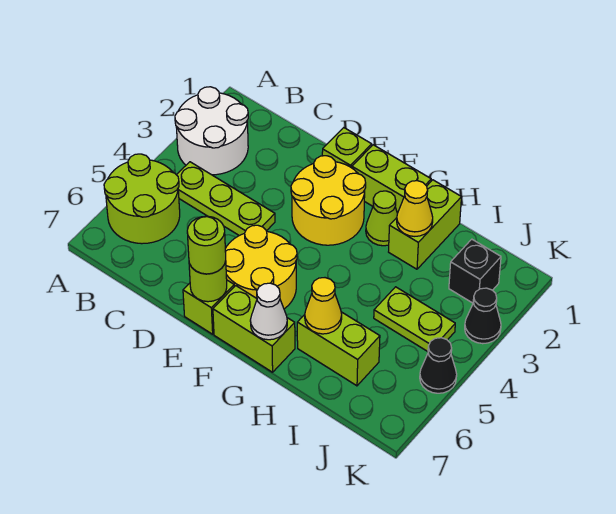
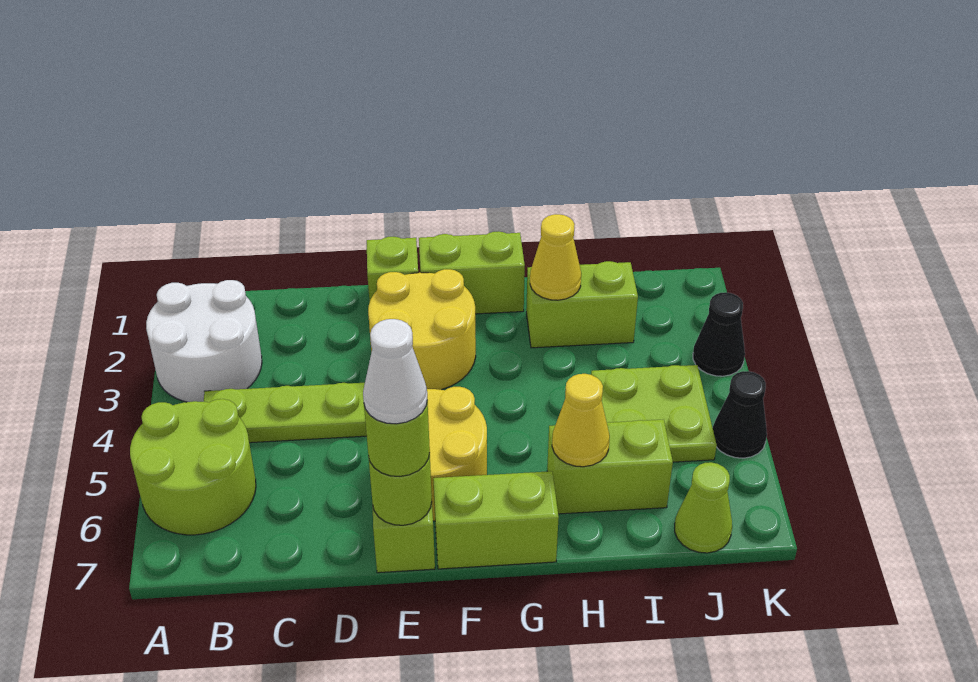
lime 1x1 cone [366,191,397,246] -> lime 1x1 cone moved to [675,462,732,553]
white 1x1 cone [250,283,287,340] -> white 1x1 cone moved to [363,319,427,424]
lime 1x2 brick [389,180,461,269] -> lime 1x2 brick turned to [526,261,638,348]
lime 1x2 plate [374,287,455,352] -> lime 2x2 plate [591,365,717,462]
black 1x1 brick [449,239,501,303] -> none

